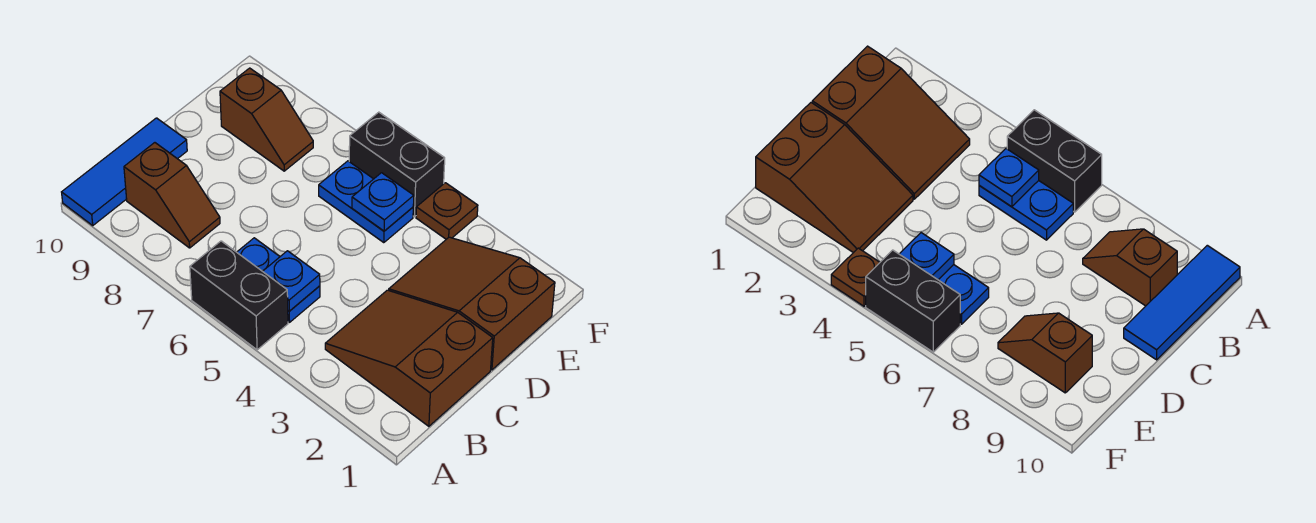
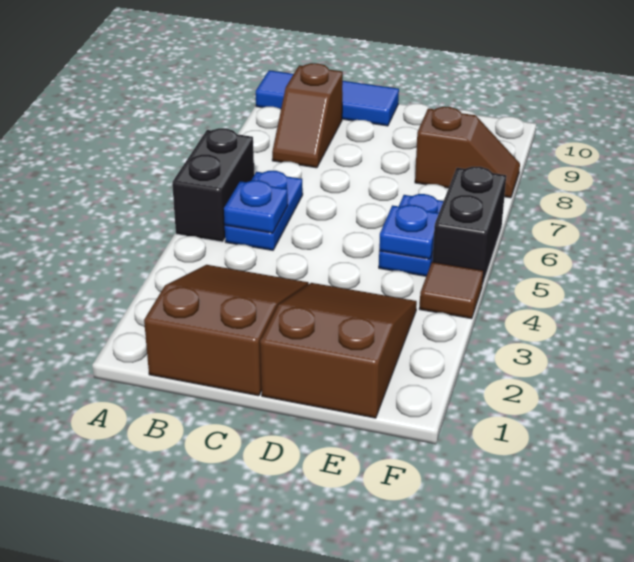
brown 1x2 slope [220,68,313,171] -> brown 1x2 slope turned to [415,107,520,198]
brown 1x1 plate [416,183,478,239] -> brown 1x1 tile [419,262,483,319]

